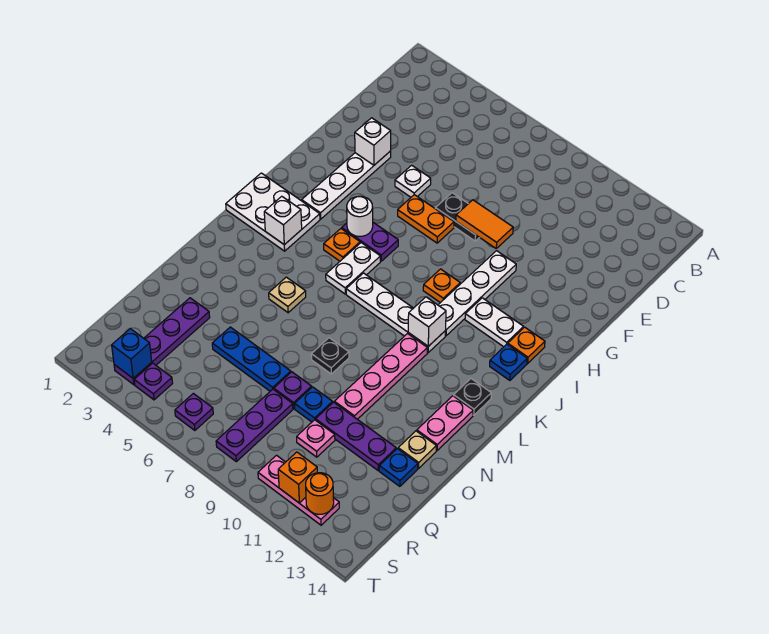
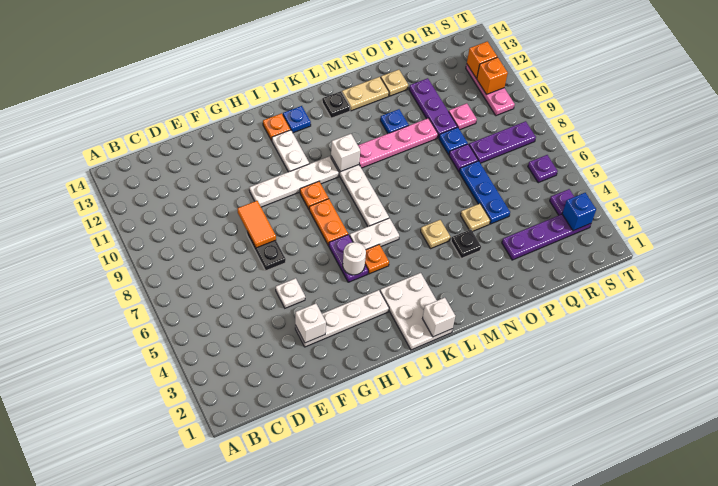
orange 1x2 plate [398,195,454,243] -> orange 1x2 plate moved to [309,199,348,246]
white 1x1 brick [264,196,302,245] -> white 1x1 brick moved to [423,298,455,337]
pink 1x2 plate [417,396,473,450] -> tan 1x2 plate [342,77,389,111]
black 1x1 plate [311,338,349,374] -> black 1x1 plate moved to [451,229,481,258]
none -> tan 1x1 plate [461,204,490,231]
blue 1x1 plate [379,449,418,486] -> blue 1x1 plate moved to [380,109,409,133]
orange 1x1 round brick [306,473,334,514] -> orange 1x1 brick [467,41,497,78]

